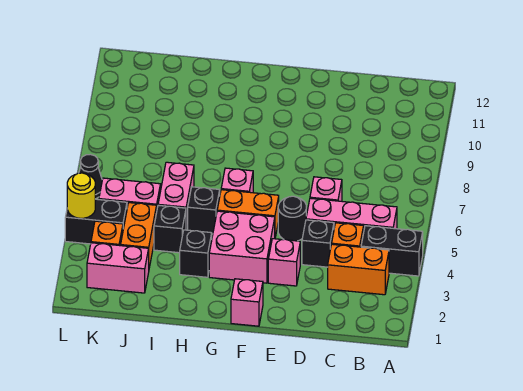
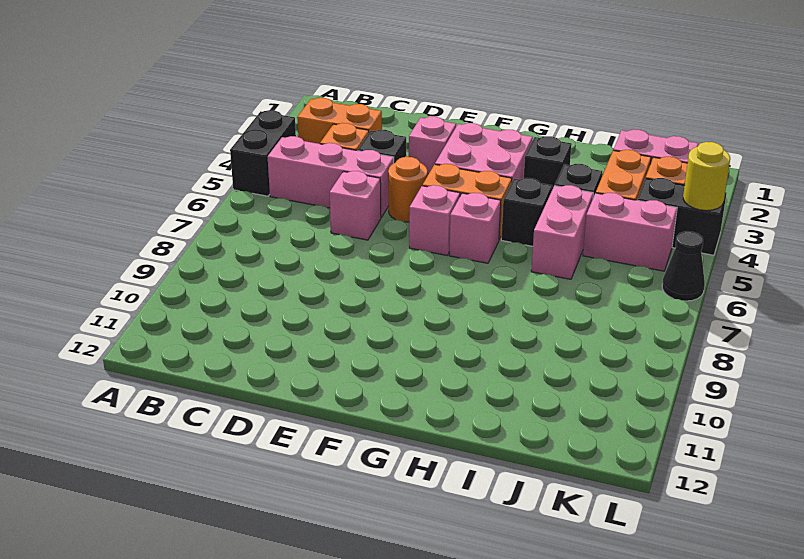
black 1x2 brick [361,226,423,276] -> black 1x2 brick turned to [230,110,296,196]
black 1x1 round brick [278,196,306,241] -> orange 1x1 round brick [388,156,428,222]
pink 1x1 brick [231,279,263,326] -> pink 1x1 brick moved to [409,185,460,255]

